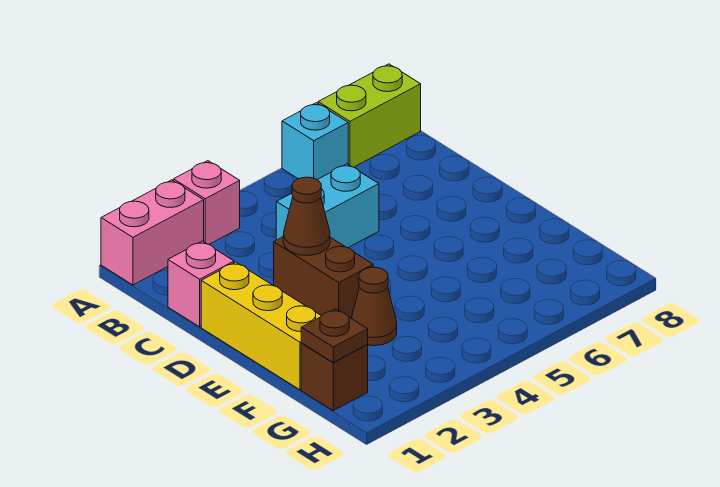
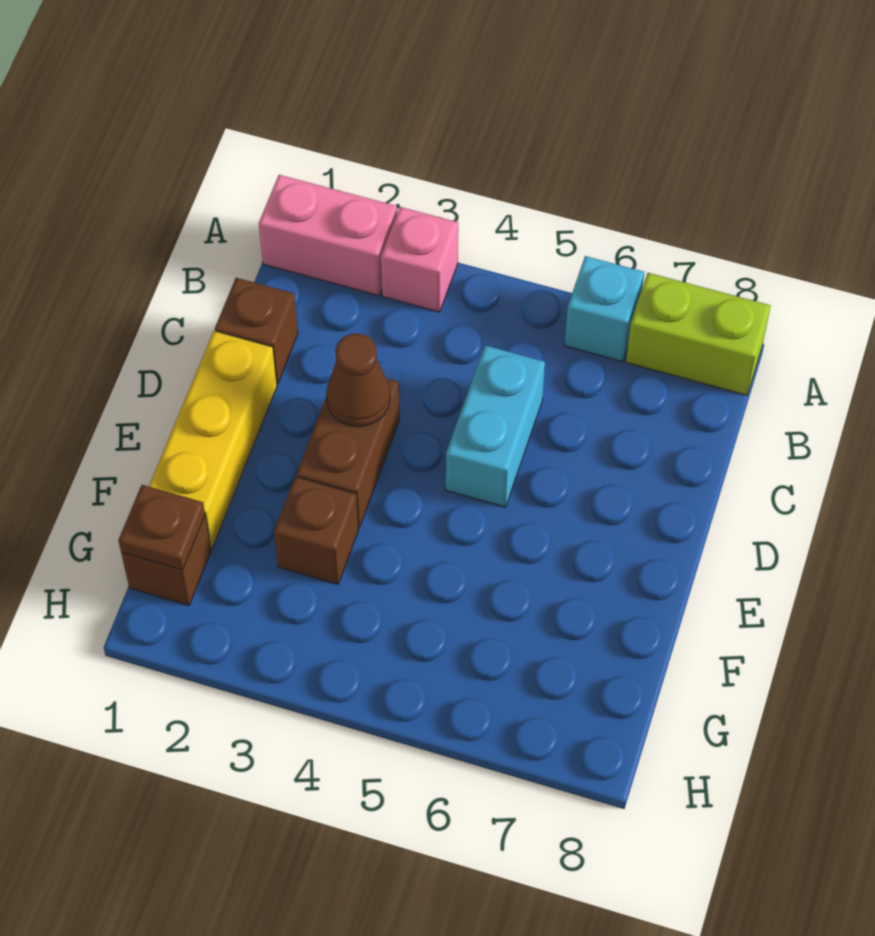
pink 1x1 brick [168,241,234,327] -> brown 1x1 brick [215,278,298,384]
cyan 1x2 brick [276,164,379,248] -> cyan 1x2 brick turned to [446,345,545,507]
brown 1x1 cone [351,267,397,346] -> brown 1x1 brick [274,477,359,584]

